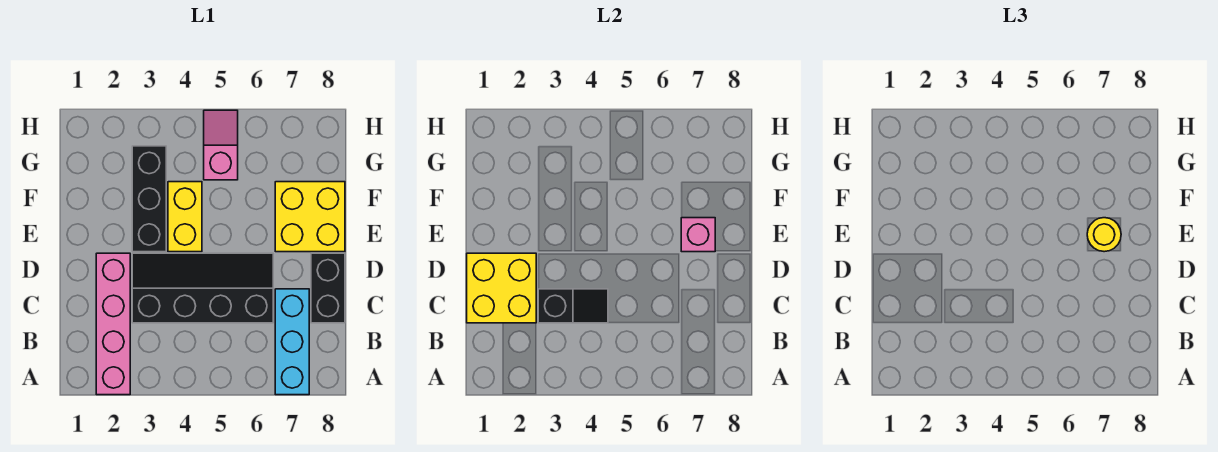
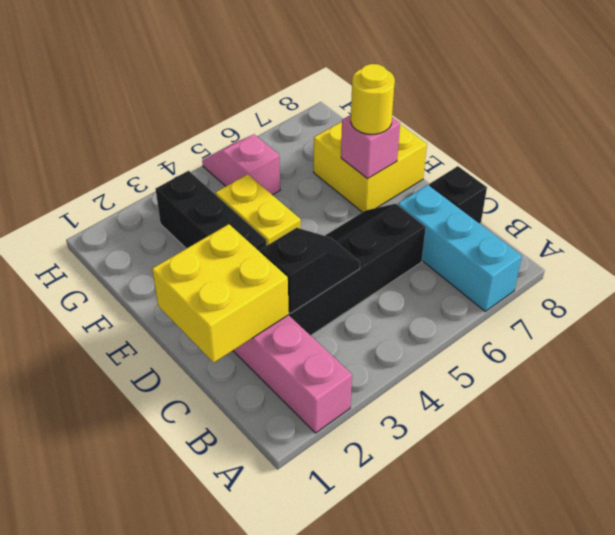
black 1x2 brick [311,253,345,323] -> black 1x1 brick [429,166,487,224]

